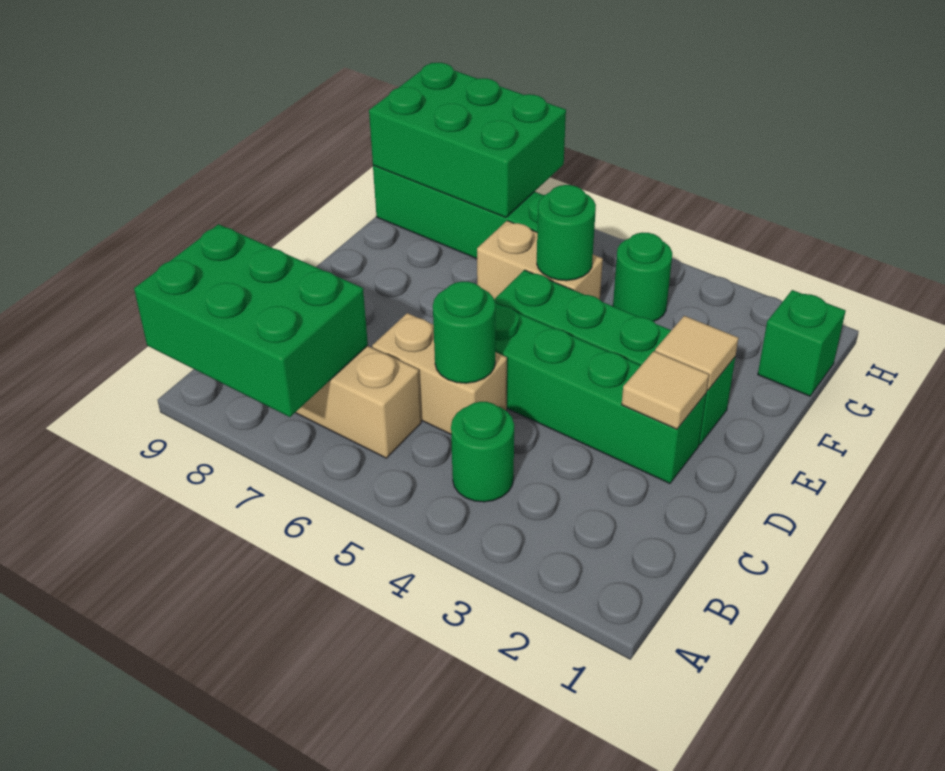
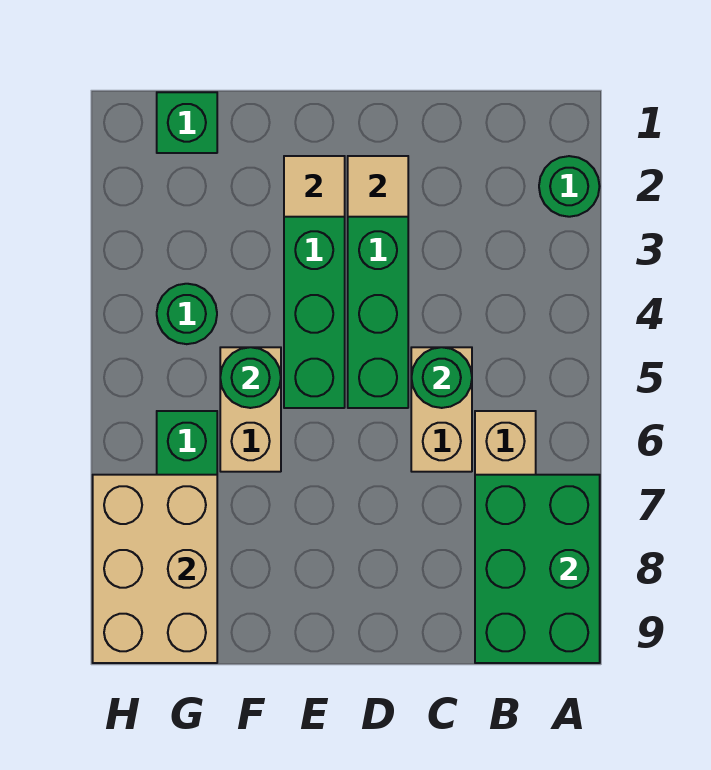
green 1x1 round brick [451,402,514,502] -> green 1x1 round brick moved to [539,156,600,217]
green 2x3 brick [369,63,566,217] -> tan 2x3 brick [93,475,217,663]

